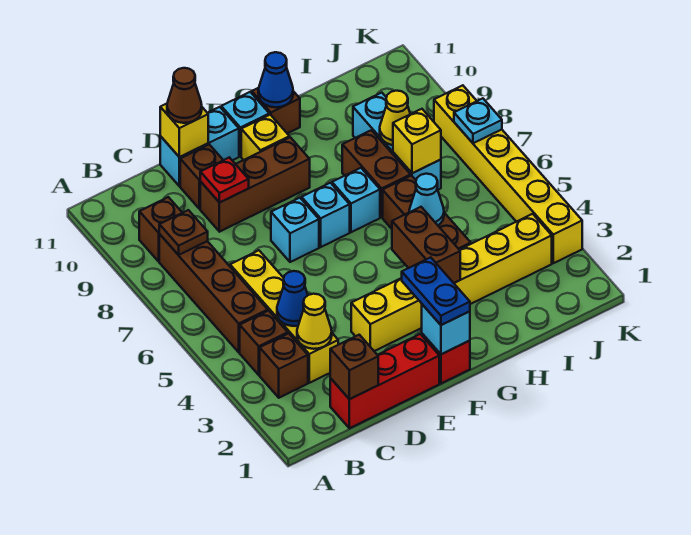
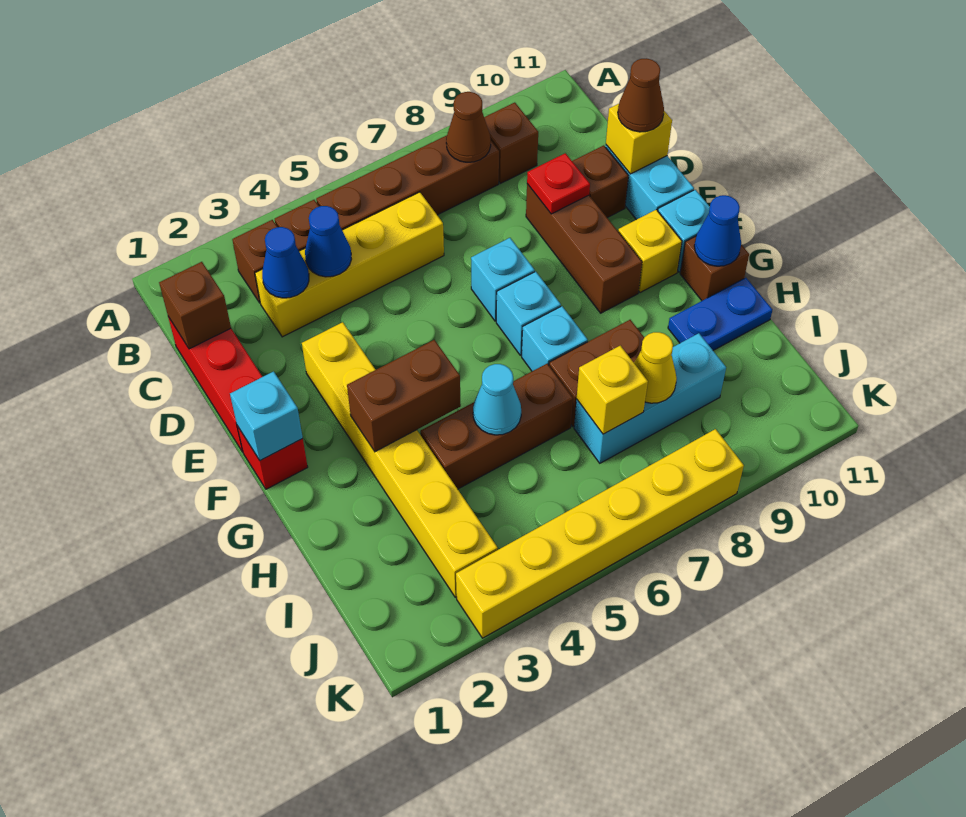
brown 1x1 plate [159,210,208,255] -> brown 1x1 cone [446,92,491,162]
yellow 1x1 cone [297,294,332,349] -> blue 1x1 cone [262,227,309,298]
blue 1x2 plate [402,257,470,325] -> blue 1x2 plate moved to [668,278,773,350]
cyan 1x1 plate [454,98,502,143] -> none

